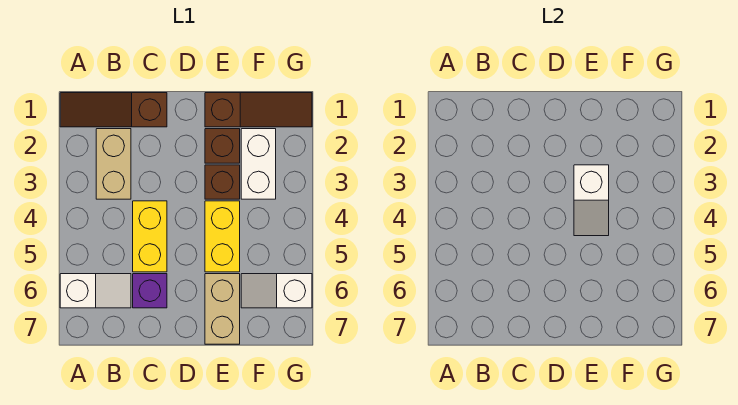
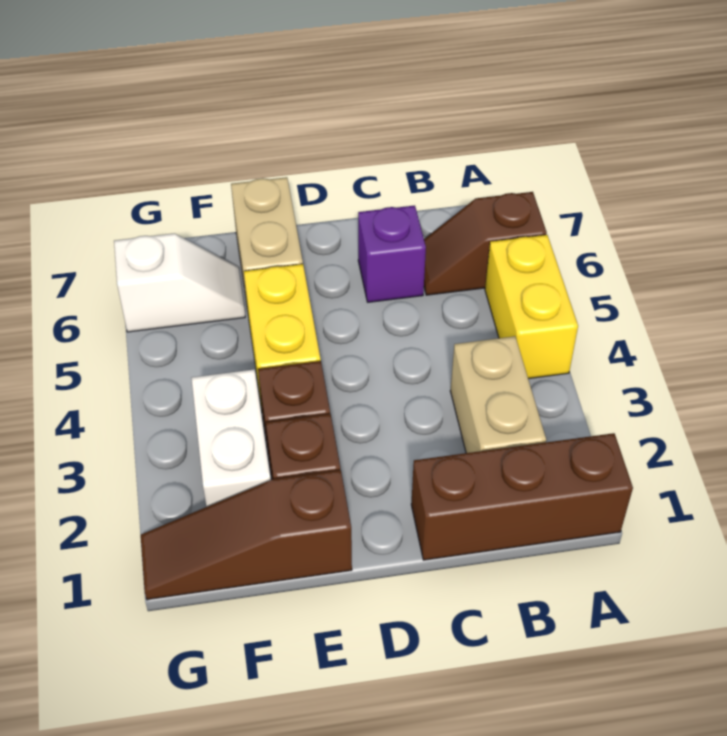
brown 1x3 slope [60,93,167,127] -> brown 1x3 brick [411,433,633,560]
white 1x2 slope [60,274,131,308] -> brown 1x2 slope [424,192,547,295]
yellow 1x2 brick [133,201,167,272] -> yellow 1x2 brick moved to [485,235,578,379]
white 1x2 slope [574,165,609,236] -> none

